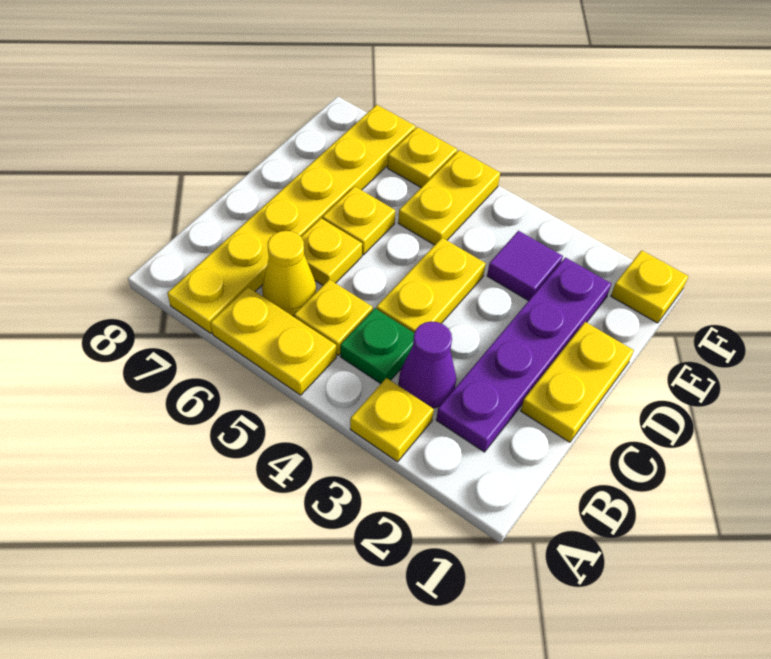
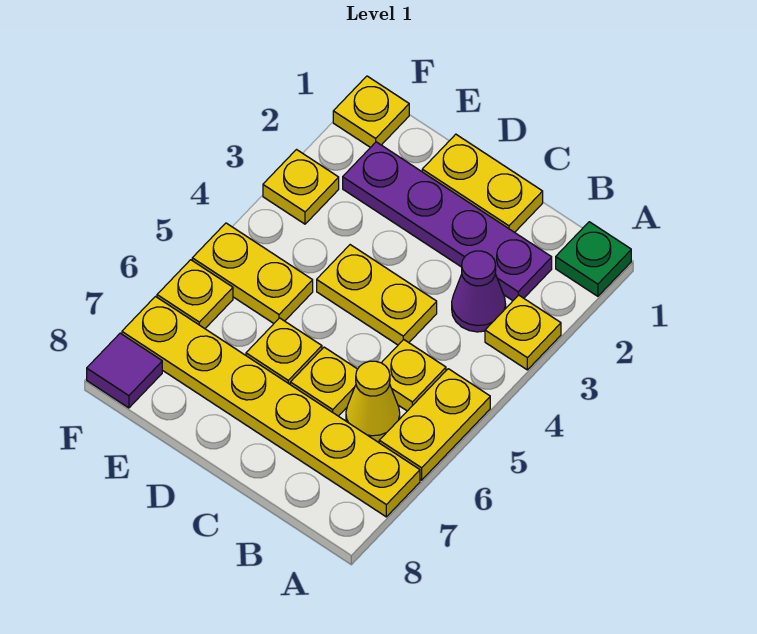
green 1x1 plate [340,308,414,384] -> green 1x1 plate moved to [556,222,631,296]
purple 1x1 tile [487,231,563,301] -> purple 1x1 tile moved to [87,333,162,408]
none -> yellow 1x1 plate [263,150,339,224]

